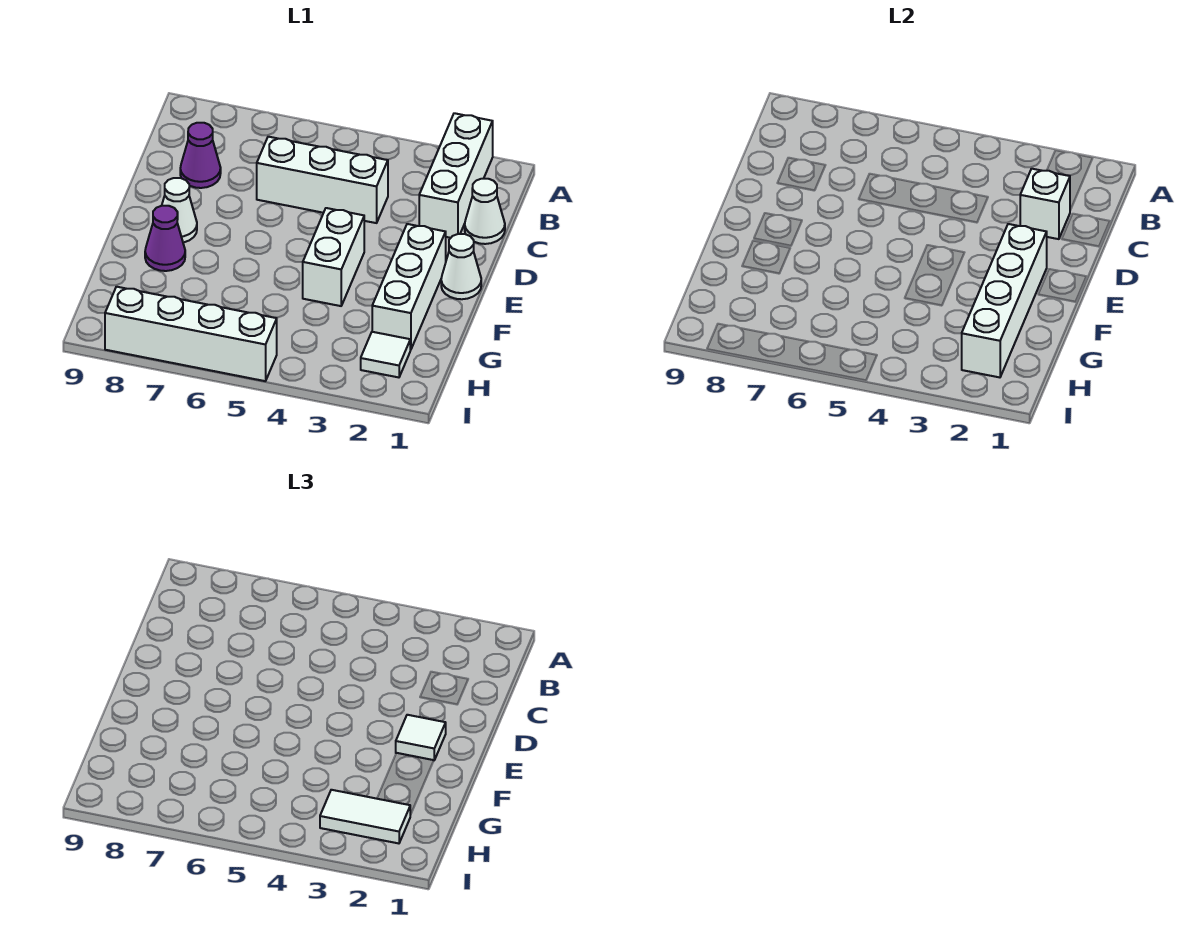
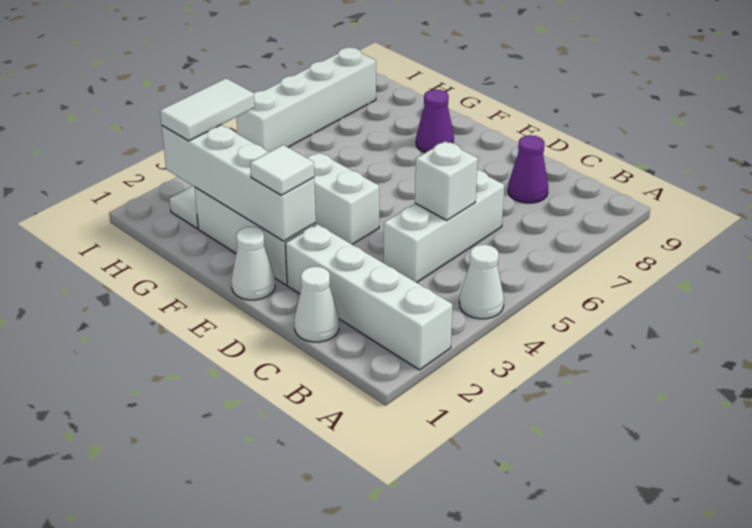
white 1x3 brick [419,113,493,238] -> white 1x4 brick [285,224,452,370]
white 1x1 brick [1020,169,1070,239] -> white 1x1 brick moved to [415,141,478,220]
white 1x1 cone [162,178,197,243] -> white 1x1 cone moved to [459,245,504,319]

